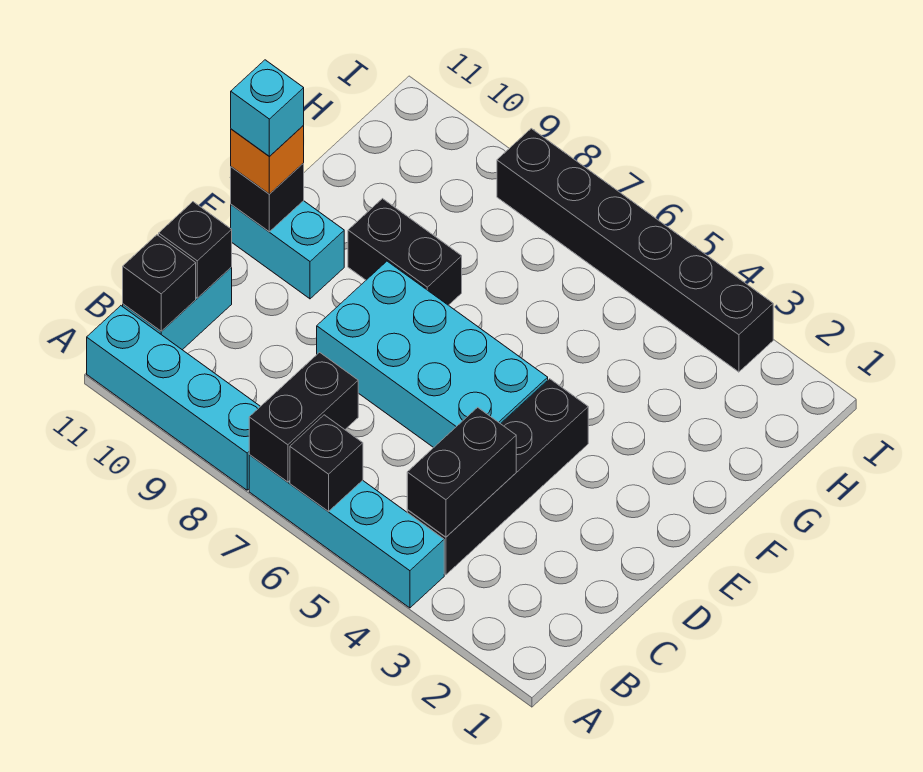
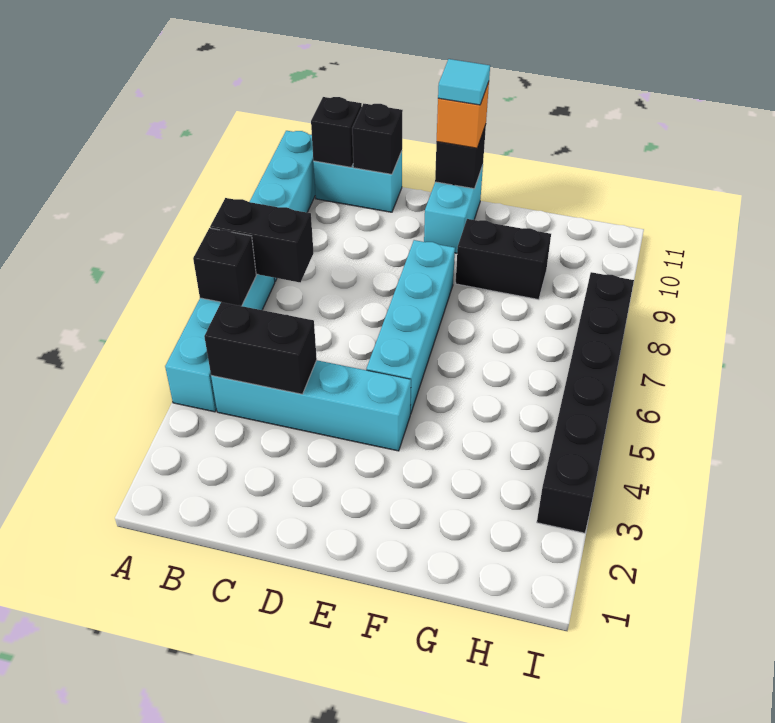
black 1x4 brick [407,379,588,575] -> cyan 1x4 brick [211,360,411,451]
cyan 2x4 brick [317,261,548,448] -> cyan 1x4 brick [366,240,455,414]
cyan 1x1 brick [231,60,304,156] -> cyan 1x1 tile [438,59,490,105]
black 1x2 brick [348,199,462,305] -> black 1x2 brick turned to [456,219,551,300]

